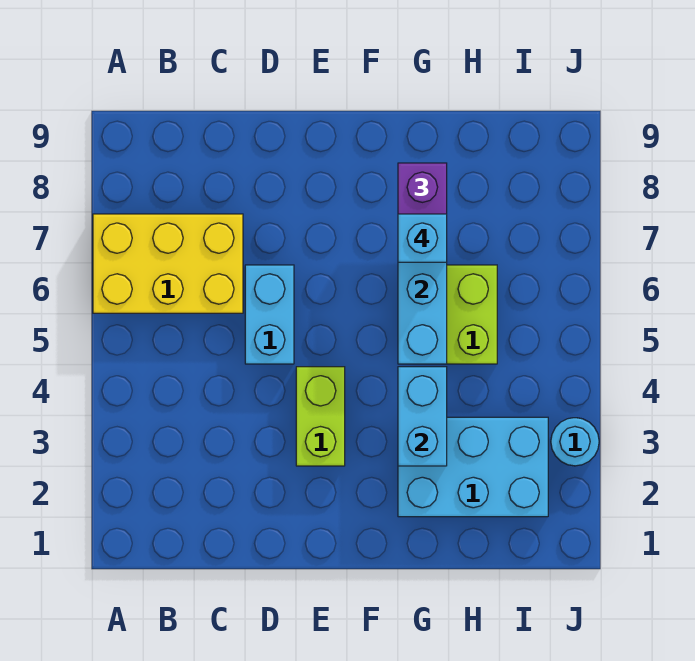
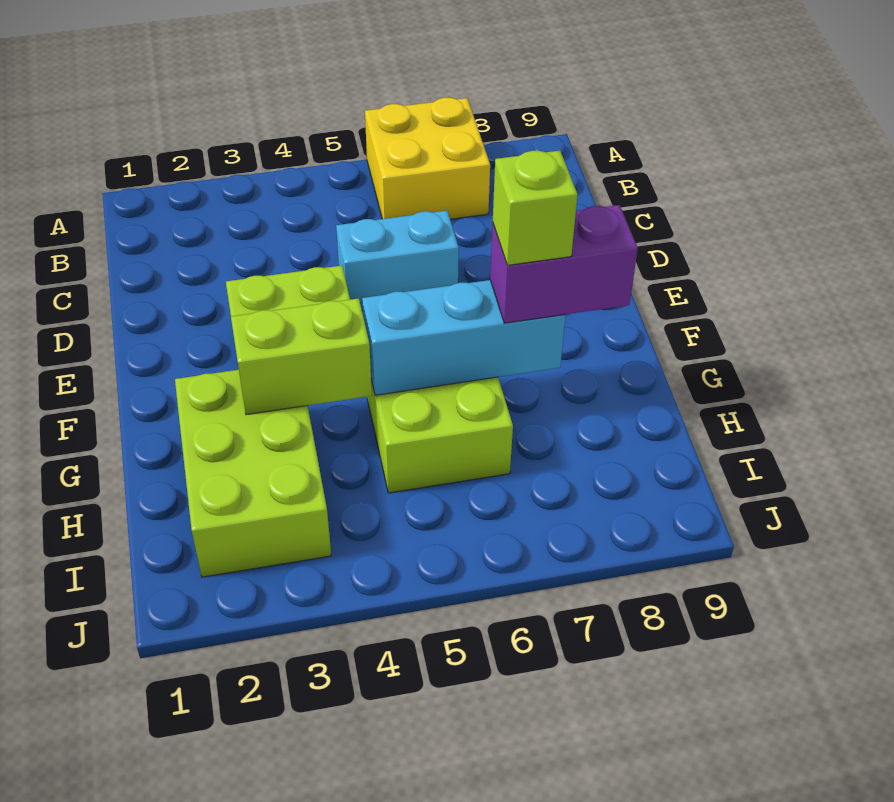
yellow 2x3 brick [93,214,243,313] -> yellow 2x2 brick [365,98,490,219]
cyan 2x3 brick [398,417,548,517] -> lime 2x3 brick [175,370,331,577]
cyan 1x2 brick [398,367,447,466] -> lime 1x2 brick [231,298,372,415]
cyan 1x1 brick [398,214,447,262] -> lime 1x1 brick [493,151,578,265]
cyan 1x1 round brick [551,418,599,466] -> none

